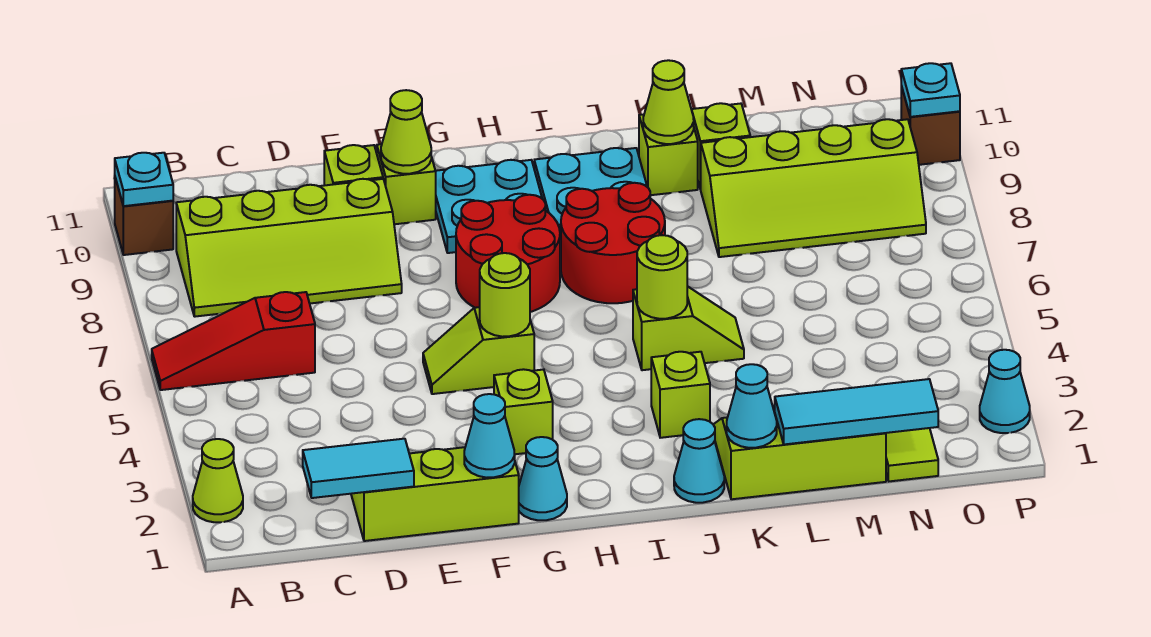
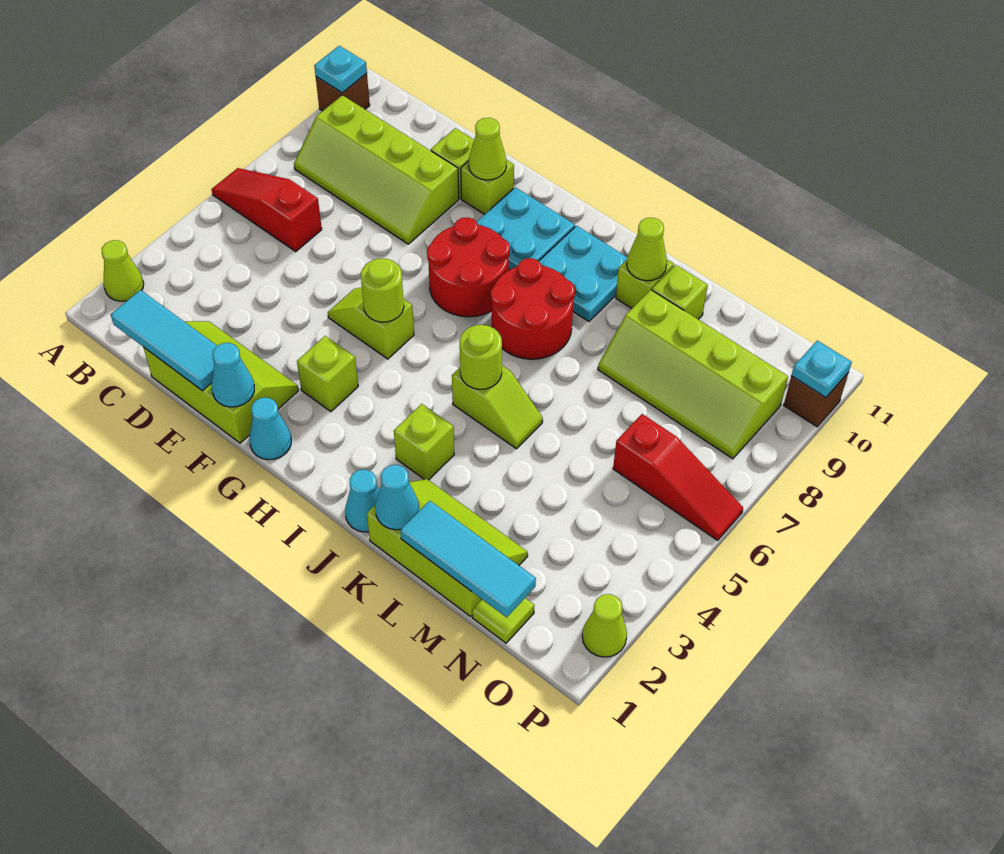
cyan 1x2 tile [303,439,414,498] -> cyan 1x3 tile [111,290,217,391]
none -> red 1x3 slope [613,414,743,540]
cyan 1x1 cone [980,350,1030,433] -> lime 1x1 cone [582,594,627,657]

